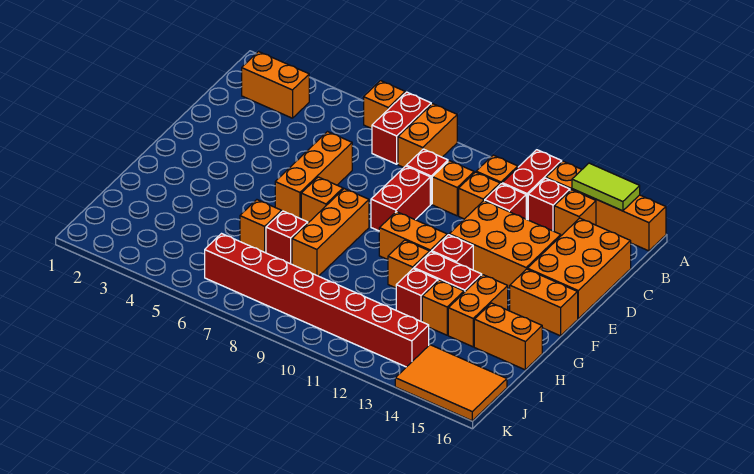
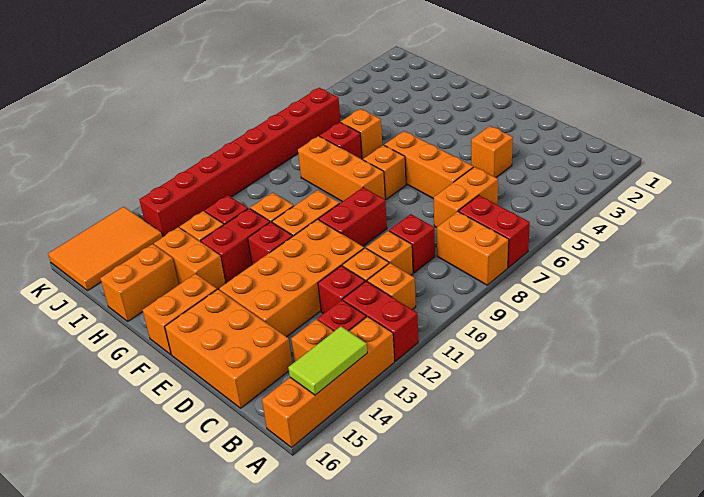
orange 1x1 brick [364,81,405,129] -> orange 1x1 brick moved to [471,126,513,177]
orange 1x2 brick [242,52,309,118] -> orange 1x2 brick moved to [434,167,498,228]
red 1x2 brick [371,166,430,231] -> red 1x2 brick turned to [319,187,387,246]
orange 2x3 brick [449,201,561,289] -> orange 2x4 brick [219,219,364,337]

